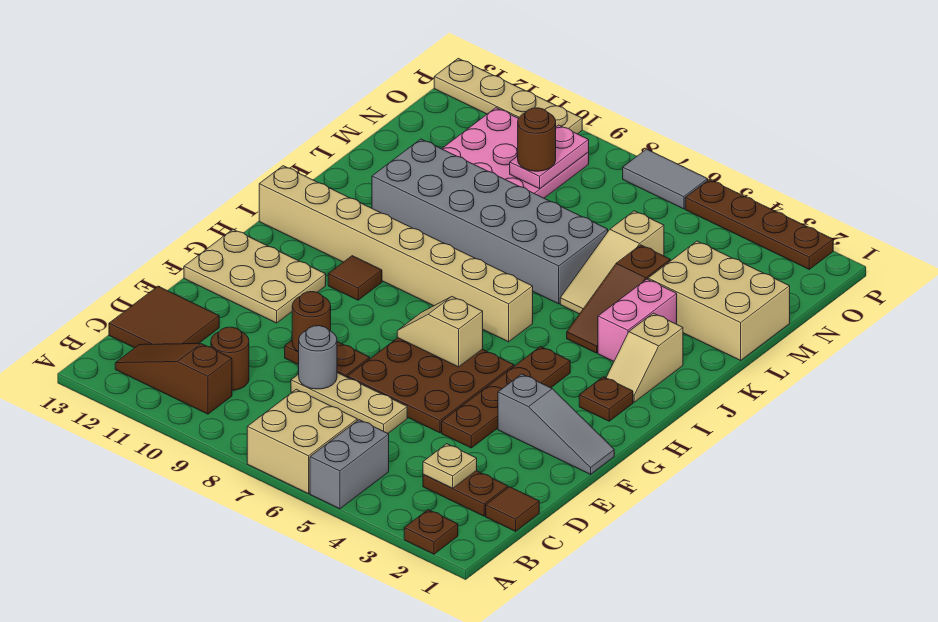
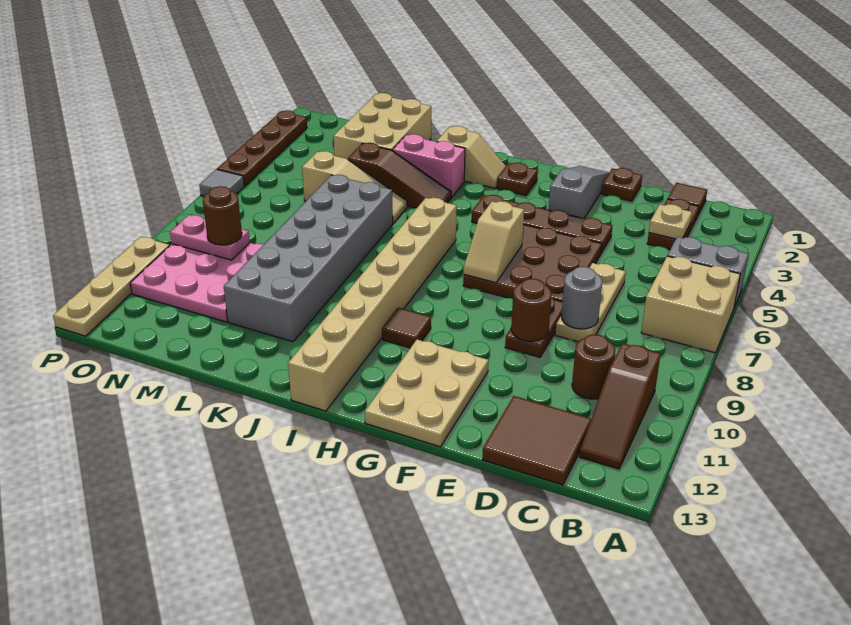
brown 1x1 plate [404,510,458,554] -> brown 1x1 plate moved to [602,168,642,201]
grey 1x2 tile [623,149,708,209] -> grey 1x1 tile [199,169,244,196]

